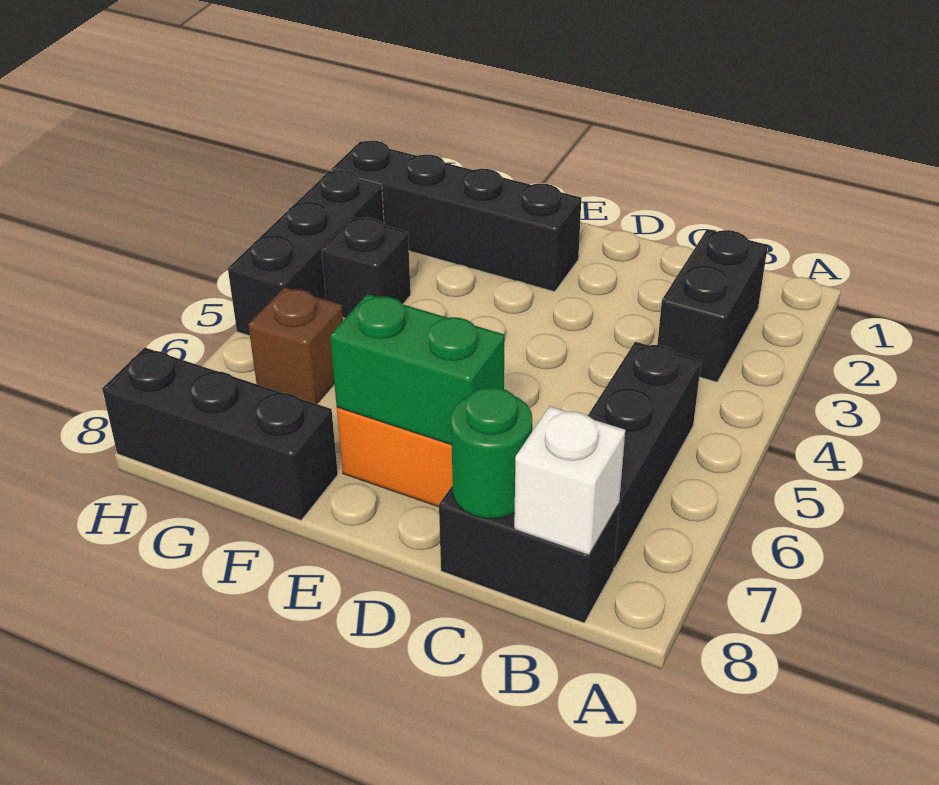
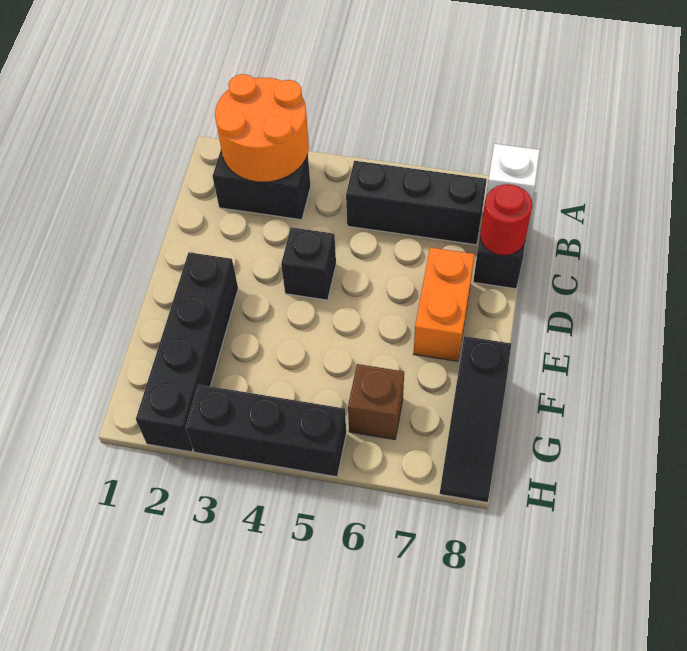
none -> orange 2x2 round brick [215,74,309,182]
green 1x1 round brick [451,387,532,519] -> red 1x1 round brick [480,184,532,255]
green 1x2 brick [330,294,504,445] -> none
black 1x3 brick [102,348,338,520] -> black 1x3 slope [440,336,511,502]
black 1x1 brick [321,217,411,318] -> black 1x1 brick moved to [281,227,336,300]

